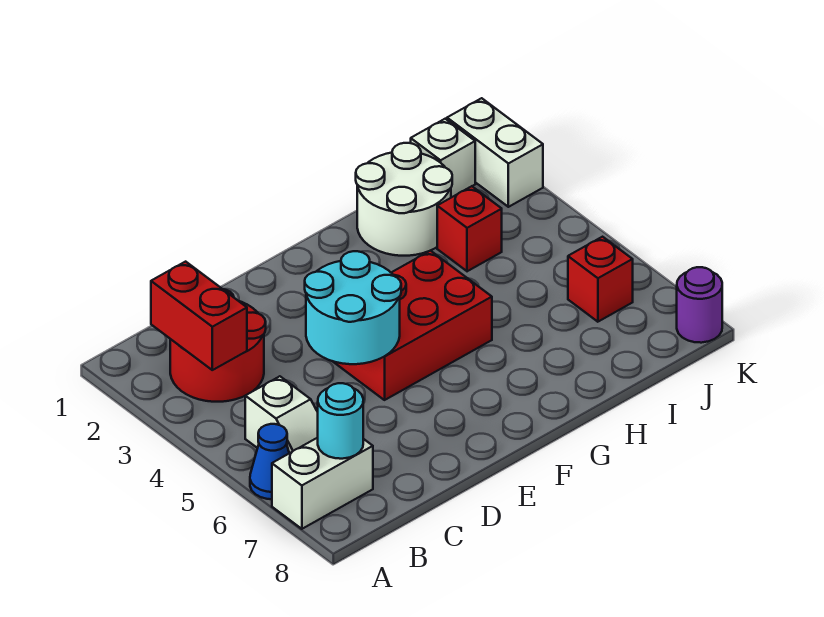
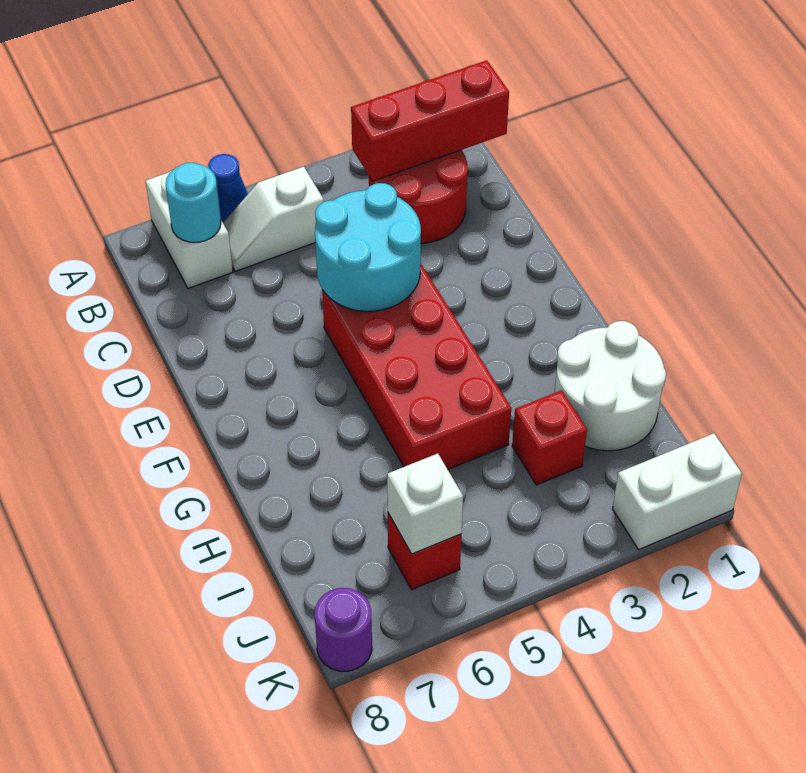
red 1x2 brick [151,262,247,370] -> red 1x3 brick [351,60,509,181]
red 2x3 brick [333,251,492,400] -> red 2x4 brick [322,263,511,469]
white 1x1 brick [411,119,475,198] -> white 1x1 brick moved to [387,454,463,554]

